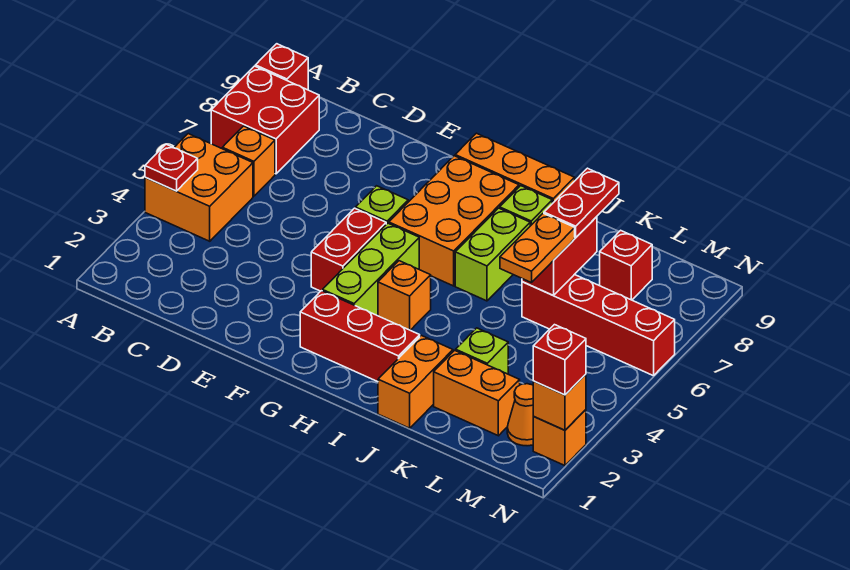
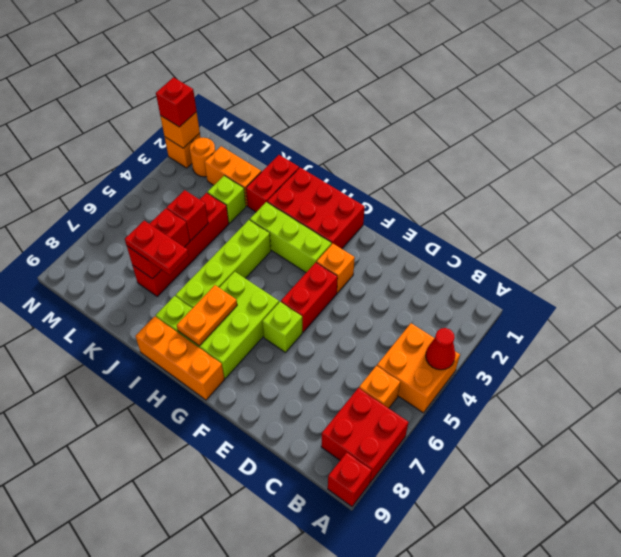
red 1x1 plate [145,144,198,191] -> red 1x1 cone [426,328,455,370]
red 1x3 brick [300,291,420,382] -> red 2x3 brick [267,168,365,249]
lime 1x3 brick [322,223,419,315] -> lime 1x3 brick turned to [250,202,332,272]
orange 2x3 brick [389,156,519,286] -> lime 2x3 brick [178,272,279,378]
orange 1x1 brick [378,261,431,330] -> orange 1x1 brick moved to [316,244,355,293]
lime 1x2 brick [455,208,530,301] -> lime 1x4 brick [176,220,271,308]
orange 1x2 brick [378,335,453,428] -> red 1x2 brick [246,155,299,212]
orange 1x2 plate [500,213,575,283] -> orange 1x2 plate moved to [177,285,237,346]
red 1x4 brick [522,274,675,376] -> red 1x4 brick turned to [132,193,229,297]
red 1x2 plate [544,168,619,238] -> red 1x2 plate turned to [125,221,189,275]
red 1x1 brick [600,230,652,300] -> red 1x1 brick moved to [167,190,208,240]
orange 1x1 cone [507,384,534,446] -> orange 1x1 round brick [190,138,215,177]

